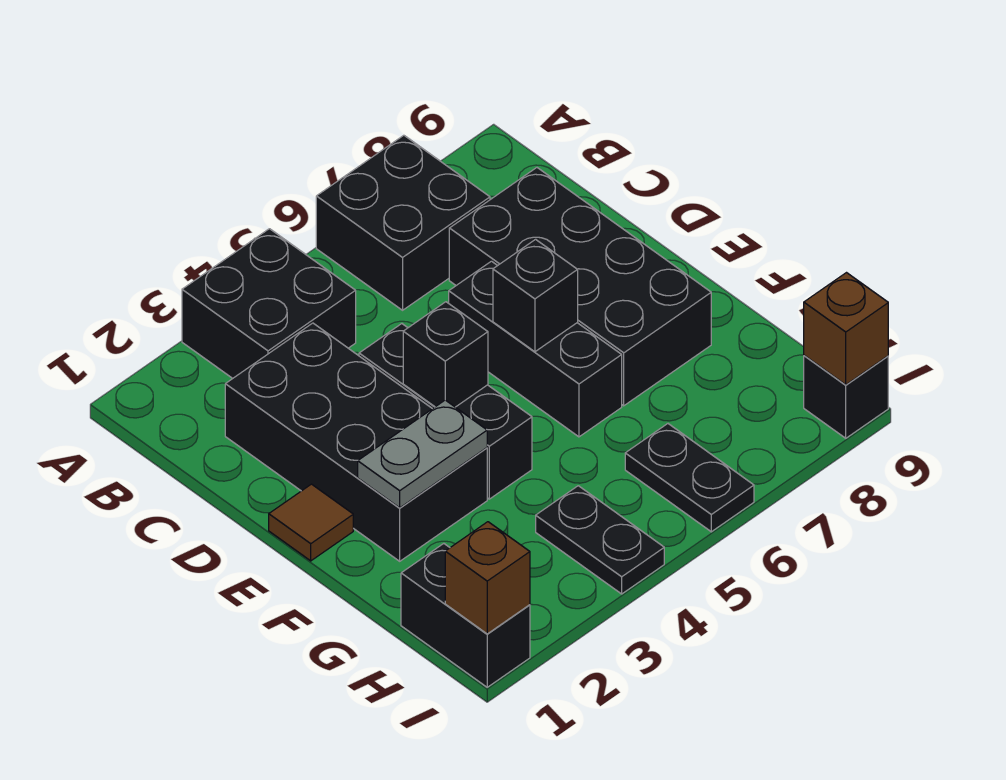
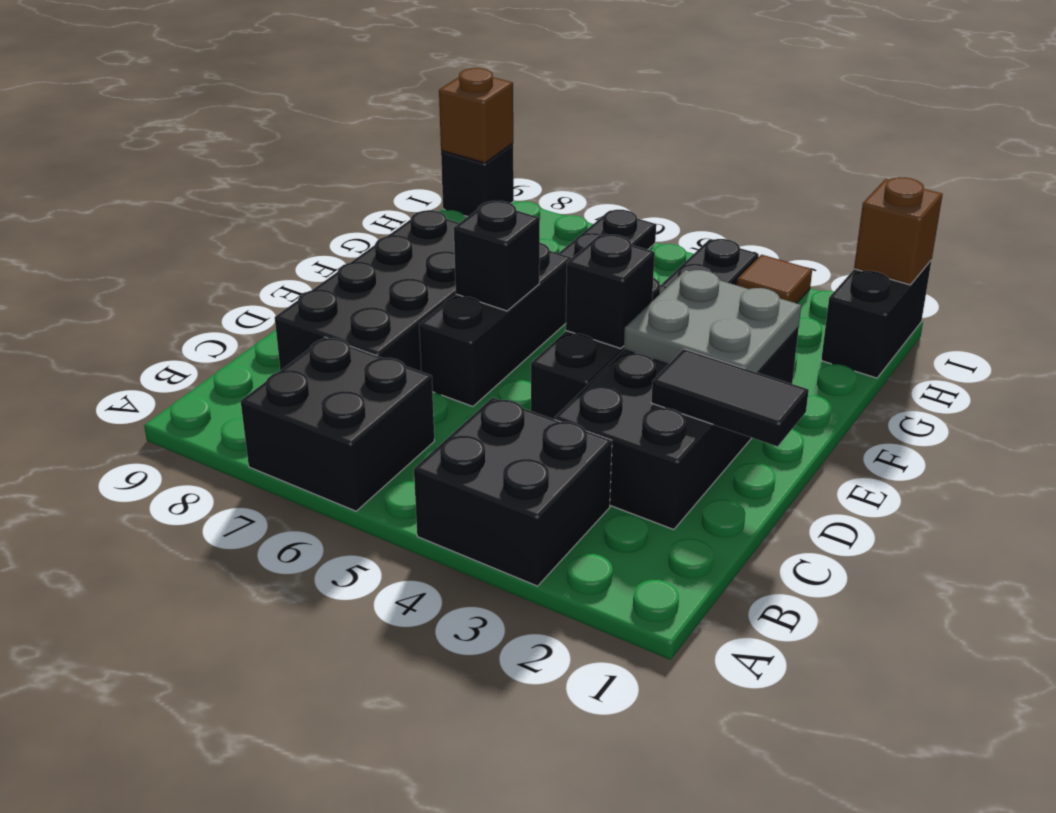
none -> black 1x2 tile [651,349,809,446]
brown 1x1 tile [269,484,353,561] -> brown 1x1 tile moved to [737,255,812,303]
grey 1x2 plate [358,400,487,508] -> grey 2x2 plate [624,270,801,373]

